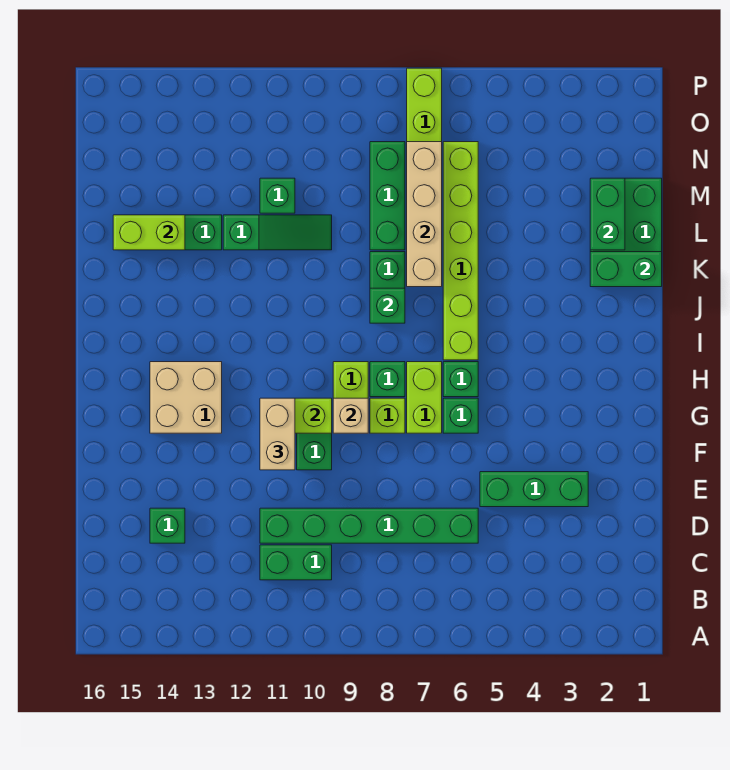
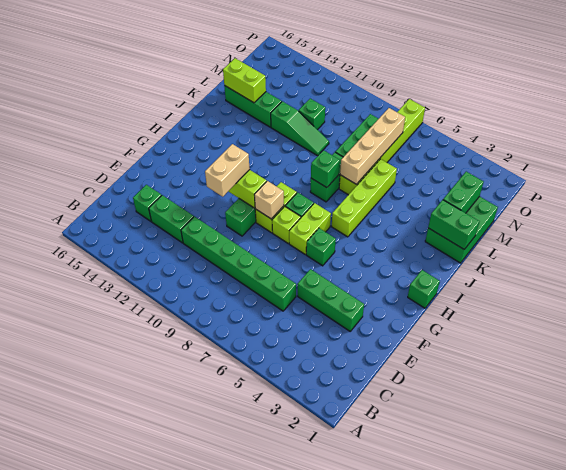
green 1x2 brick [260,545,332,580] -> green 1x2 brick moved to [149,195,194,243]
tan 2x2 brick [150,362,222,433] -> none
green 1x1 brick [443,362,478,397] -> green 1x1 brick moved to [408,270,440,308]
lime 1x6 brick [443,142,478,360] -> lime 1x4 brick [332,159,397,237]

